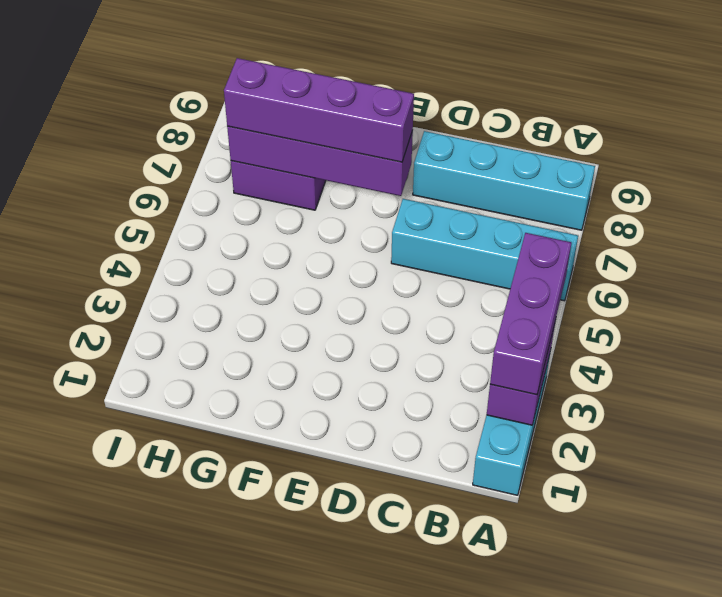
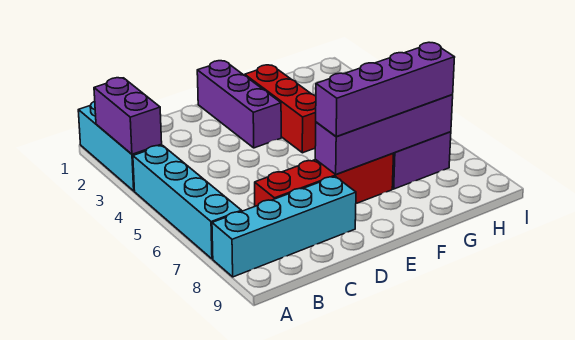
purple 1x3 brick [490,233,571,395] -> purple 1x3 brick moved to [197,61,281,148]
cyan 1x4 brick [391,199,578,301] -> cyan 1x4 brick turned to [133,145,242,259]
none -> red 1x4 brick [255,154,394,206]
none -> red 1x3 brick [245,65,316,153]

